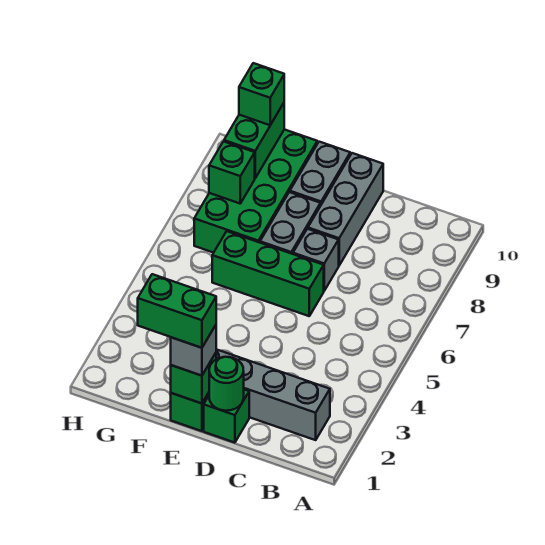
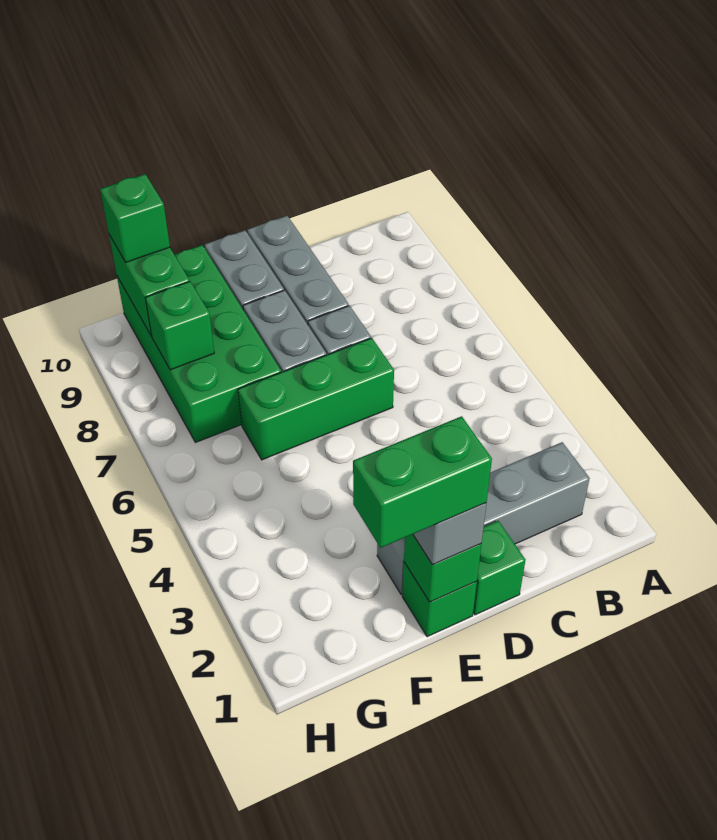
green 1x1 round brick [209,357,244,411] -> none

